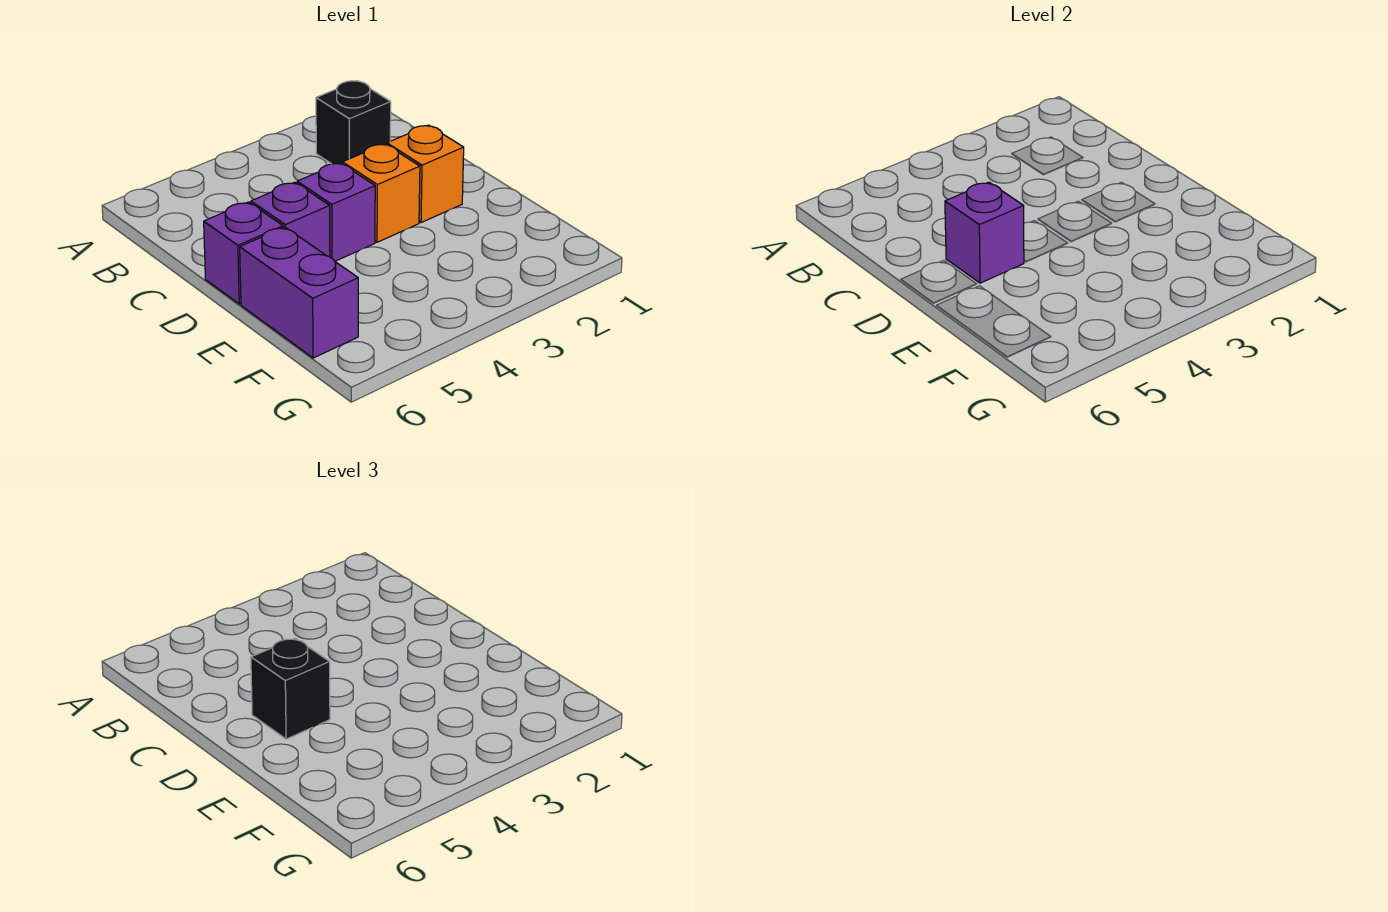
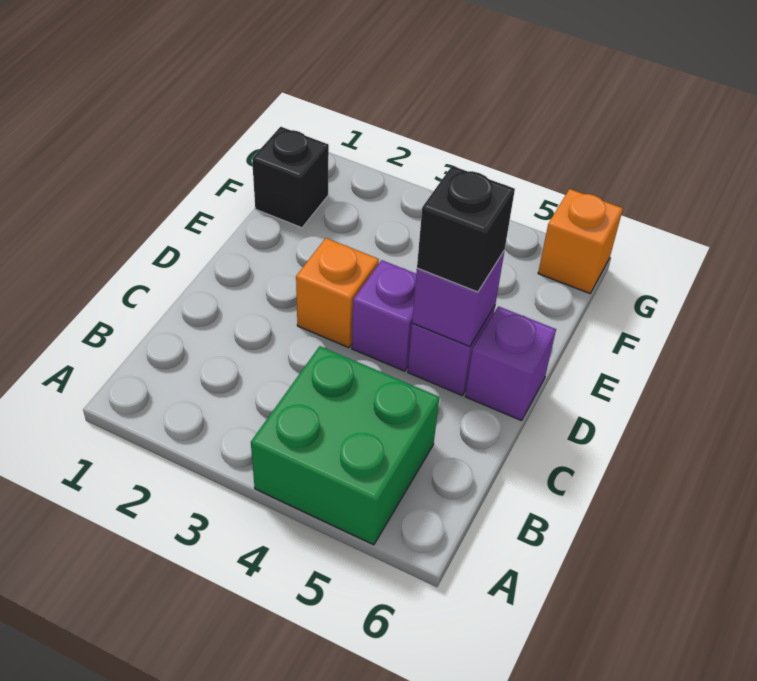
none -> green 2x2 brick [251,346,439,545]
black 1x1 brick [316,81,391,164] -> black 1x1 brick moved to [252,127,329,228]
orange 1x1 brick [387,125,464,223] -> orange 1x1 brick moved to [538,189,623,293]
purple 1x2 brick [240,227,358,358] -> none

